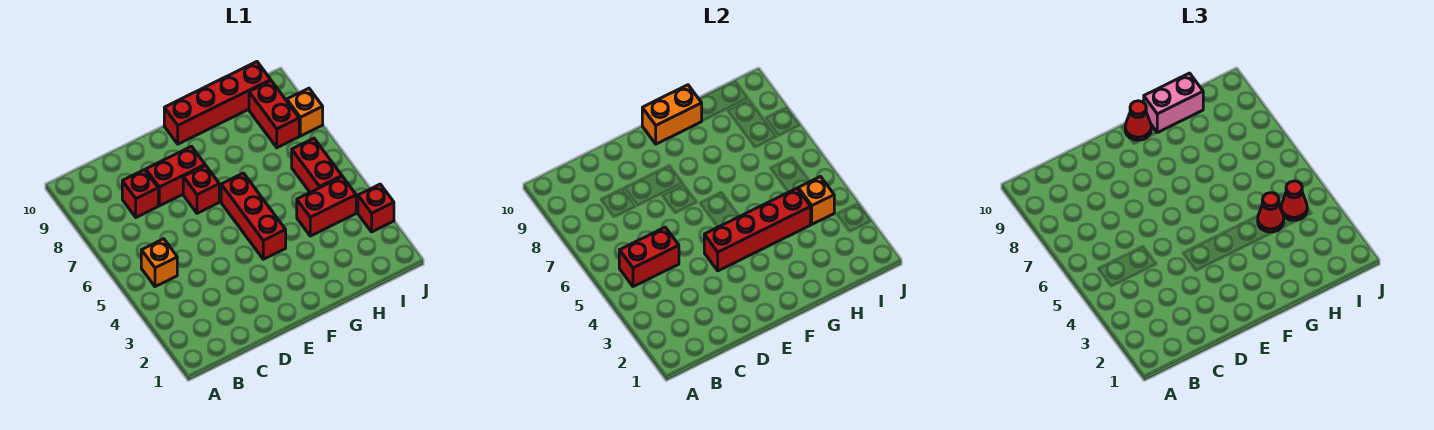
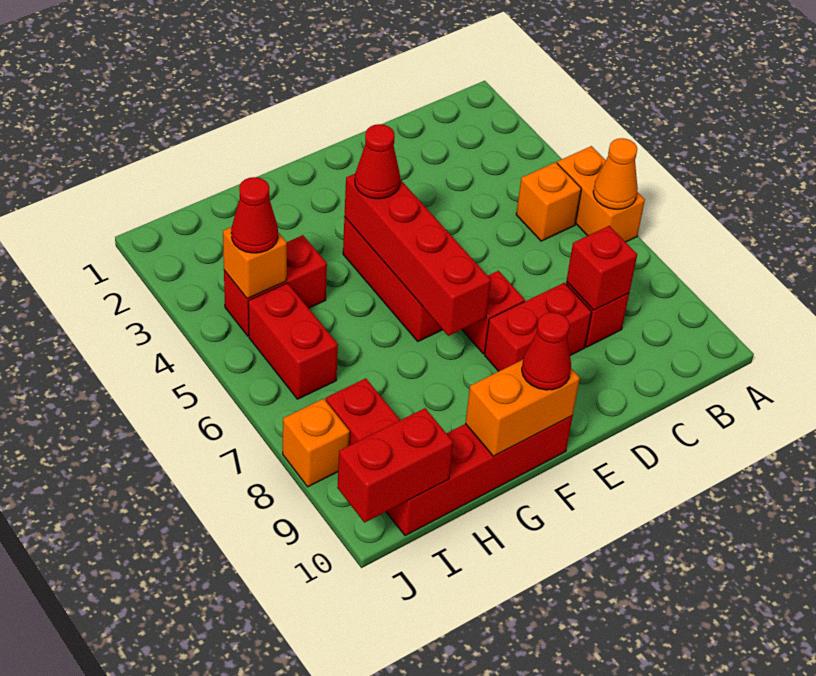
none -> orange 1x2 brick [557,146,645,242]
none -> orange 1x1 cone [593,138,638,209]
red 1x2 brick [619,227,679,287] -> red 1x2 brick moved to [337,408,453,523]
red 1x4 brick [704,188,811,271] -> red 1x4 brick turned to [344,174,491,336]
pink 1x2 brick [1144,73,1203,133] -> none
red 1x1 cone [1258,193,1284,232] -> red 1x1 cone moved to [355,124,400,199]
red 1x1 brick [358,184,394,232] -> red 1x1 brick moved to [566,226,637,310]

